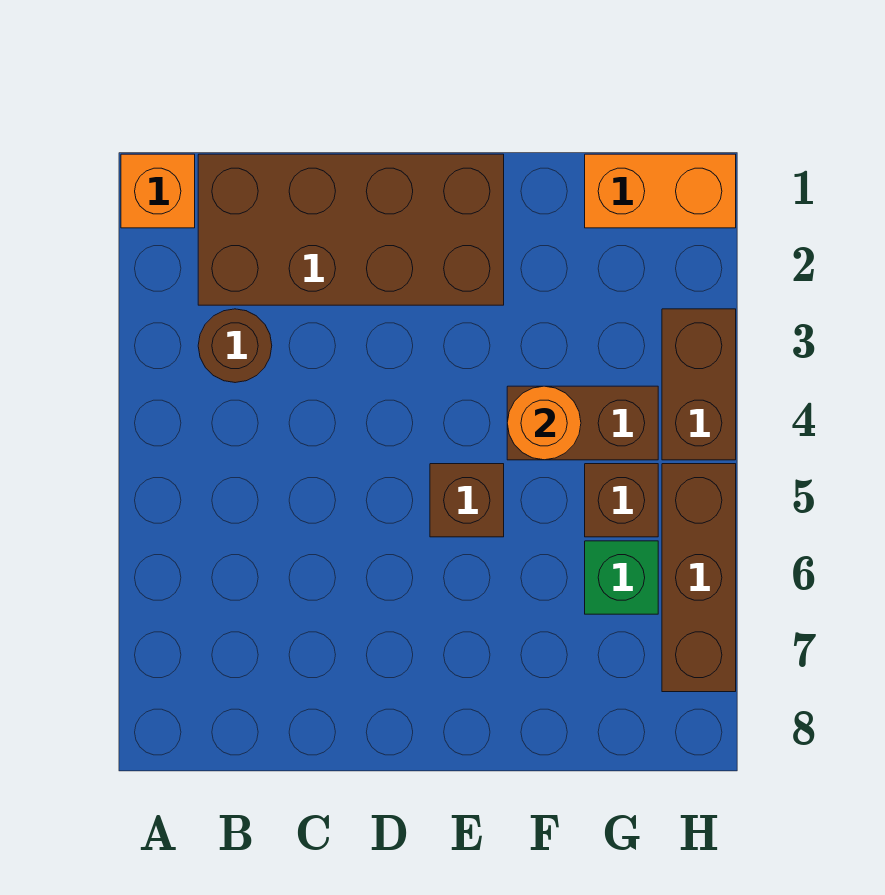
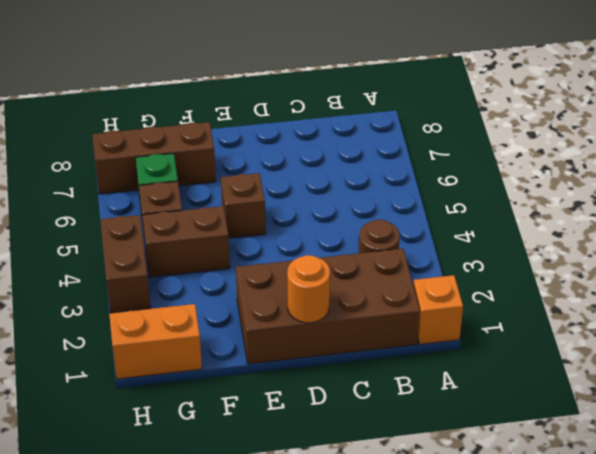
orange 1x1 round brick [507,386,581,460] -> orange 1x1 round brick moved to [287,255,330,323]
brown 1x3 brick [662,464,736,692] -> brown 1x3 brick turned to [92,122,216,194]

